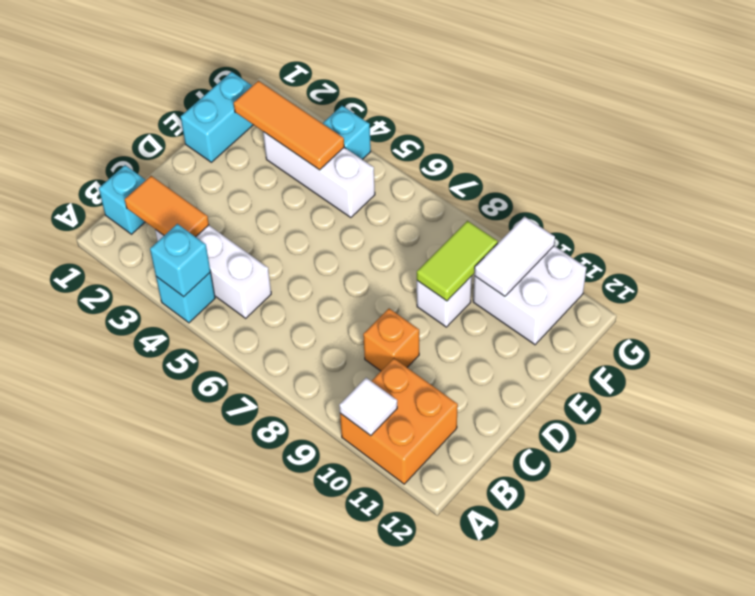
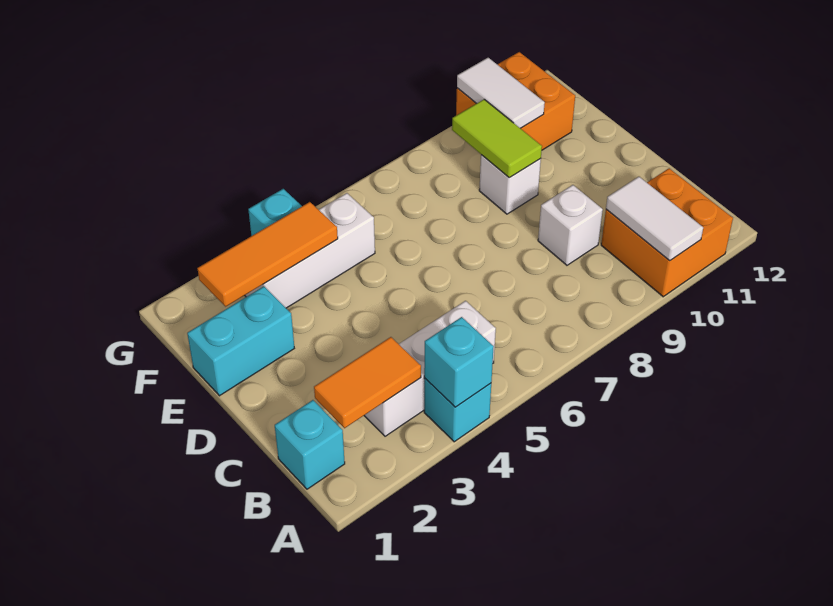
white 1x1 tile [339,378,397,436] -> white 1x2 tile [606,177,703,261]
orange 1x1 brick [363,309,419,371] -> white 1x1 brick [538,185,603,265]
cyan 1x2 brick [181,72,253,162] -> cyan 1x2 brick turned to [187,287,294,396]
white 2x2 brick [473,246,586,345] -> orange 2x2 brick [456,52,575,150]

